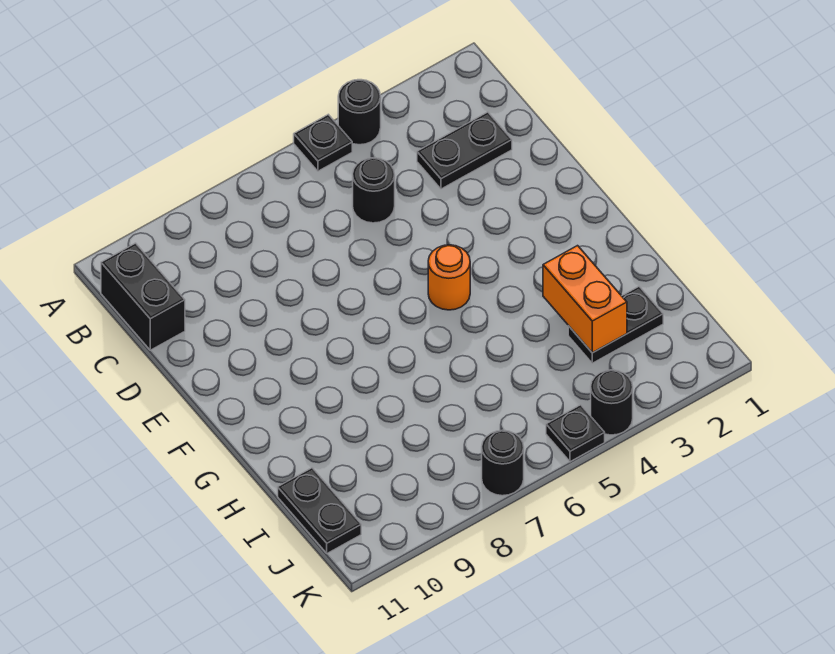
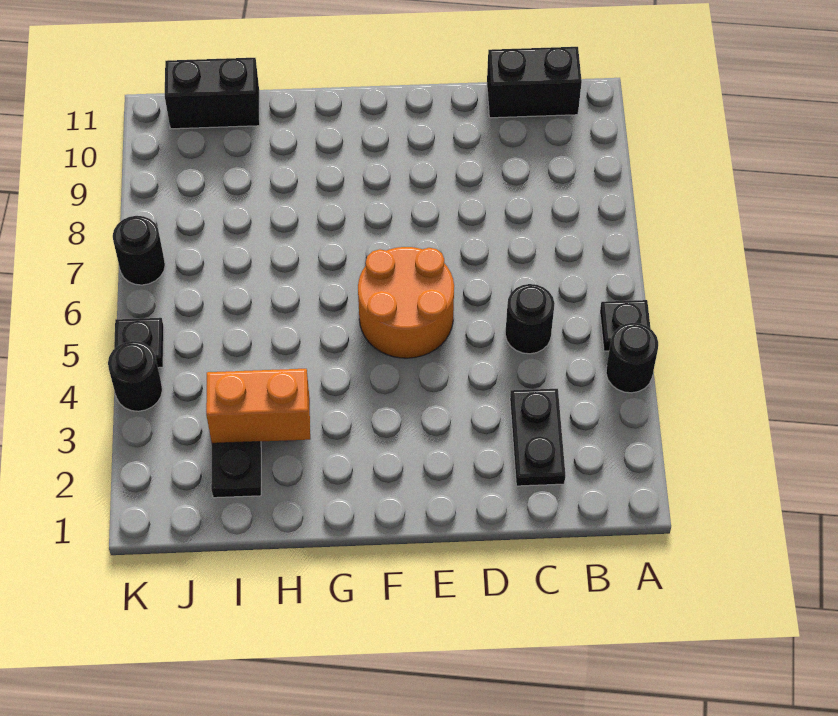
orange 1x1 round brick [428,245,470,310] -> orange 2x2 round brick [358,247,454,358]
black 1x2 plate [278,468,361,553] -> black 1x2 brick [165,58,260,129]

